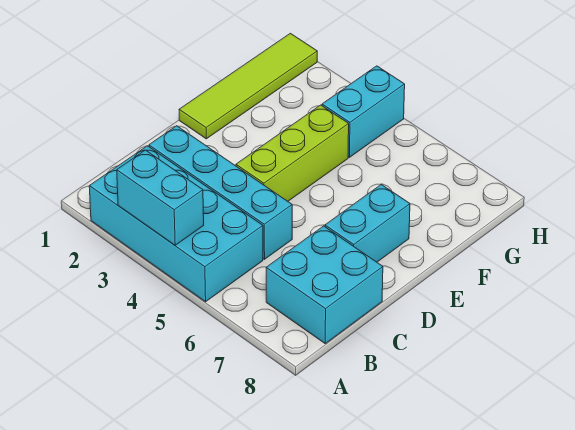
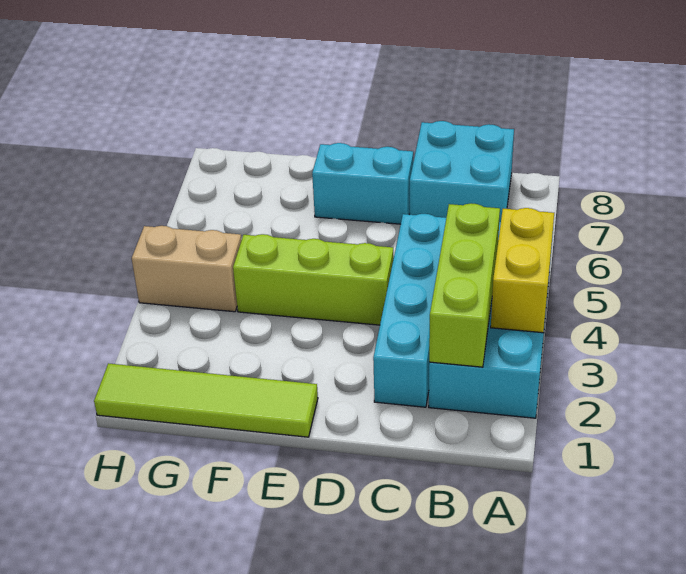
cyan 1x2 brick [117,150,204,245] -> yellow 1x2 brick [491,208,554,333]
none -> lime 1x3 brick [429,203,500,367]
cyan 1x2 brick [322,66,405,157] -> tan 1x2 brick [132,226,242,312]

